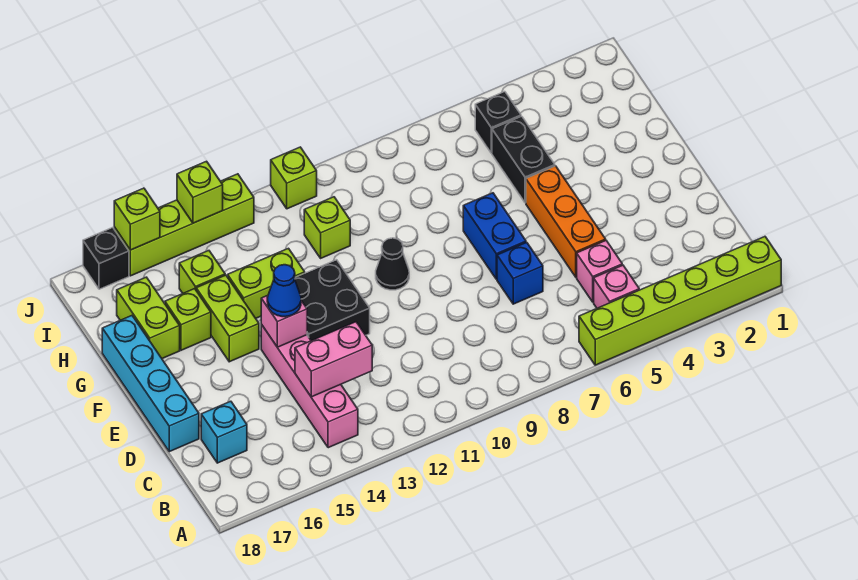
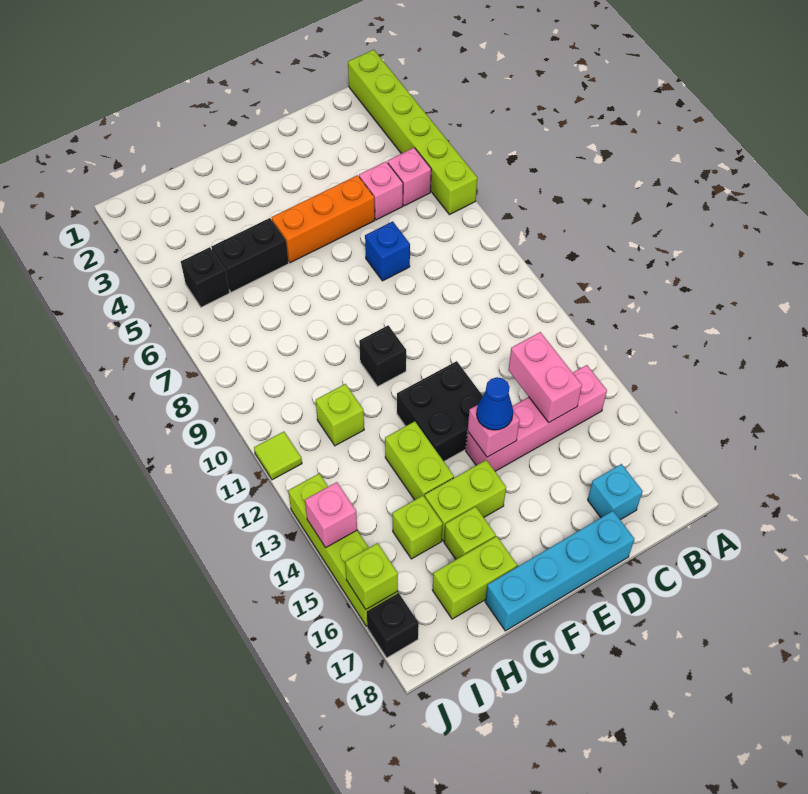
blue 1x2 brick [463,193,526,279] -> none
black 1x1 cone [376,238,409,290] -> black 1x1 brick [359,325,406,386]
lime 1x1 brick [271,147,317,209] -> lime 1x1 tile [254,432,302,480]
lime 1x1 brick [177,161,223,223] -> pink 1x1 brick [305,482,357,547]

